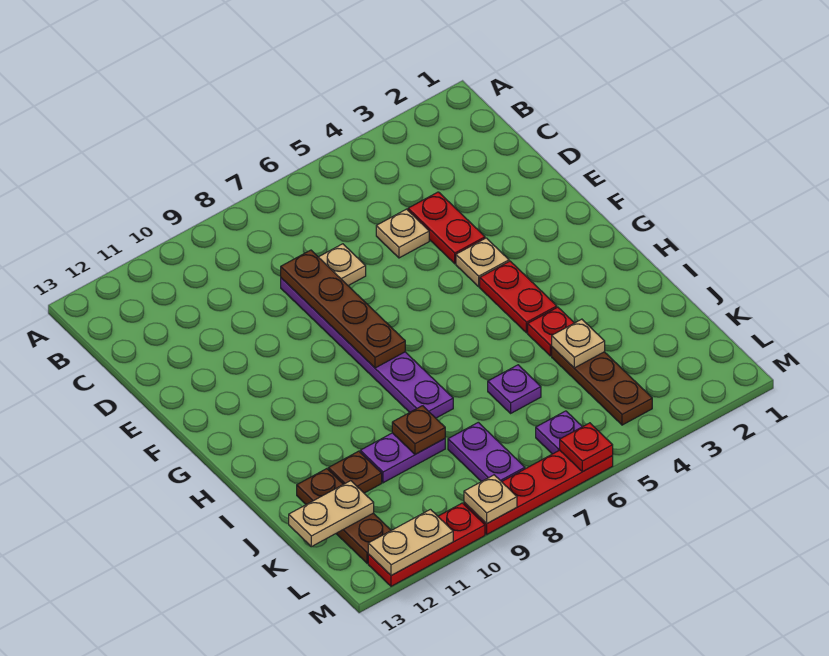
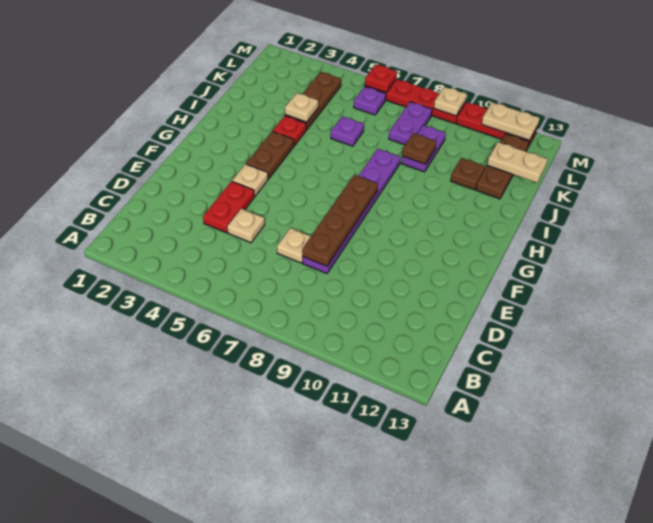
red 1x2 plate [480,261,557,333] -> brown 1x2 plate [246,131,294,179]
purple 1x2 plate [360,433,445,483] -> purple 1x2 plate turned to [401,125,446,172]

